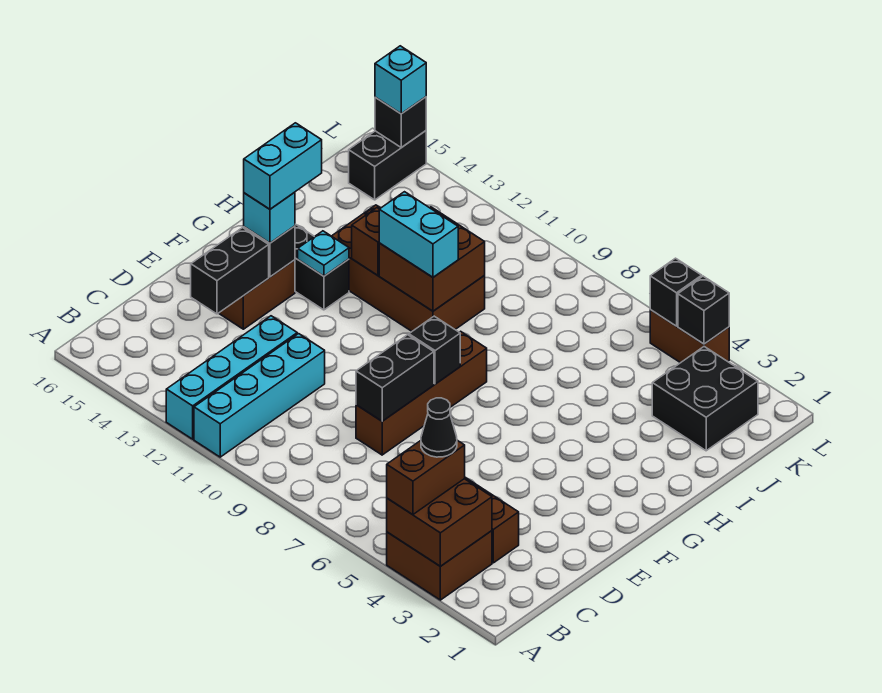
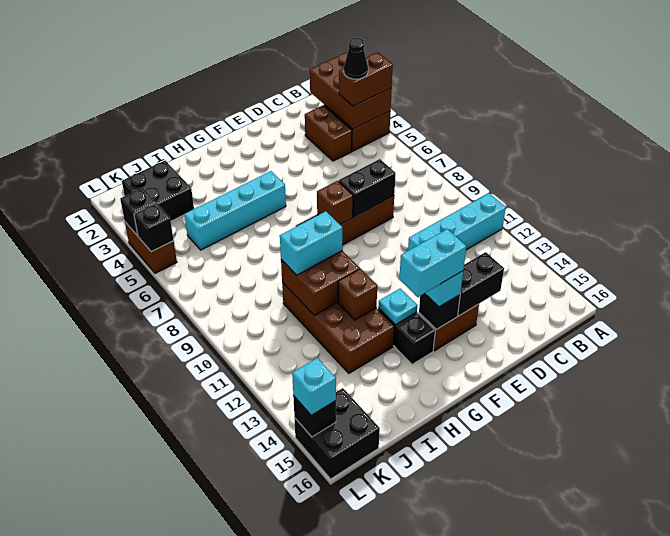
brown 2x2 brick [387,479,492,566] -> brown 2x3 brick [310,52,392,129]
cyan 1x4 brick [166,316,297,439] -> cyan 1x4 brick moved to [185,171,286,250]
black 1x1 brick [409,316,460,384] -> brown 1x1 brick [317,181,353,224]
cyan 1x2 brick [379,192,458,277] -> cyan 1x2 brick turned to [280,211,342,275]
black 1x2 brick [349,131,426,200] -> black 2x2 brick [294,388,380,479]

